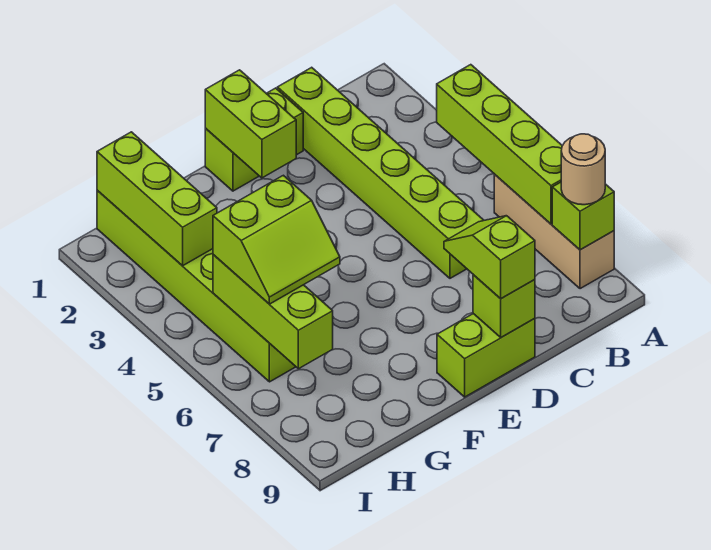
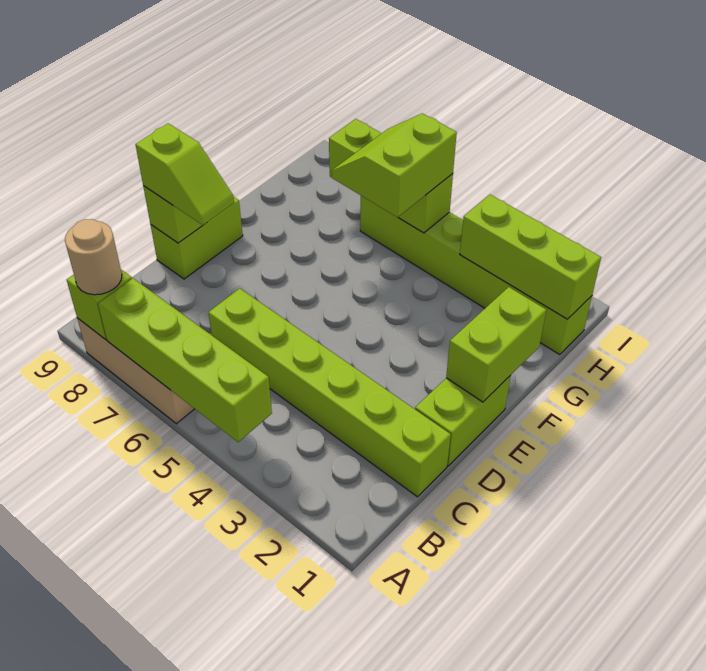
lime 1x2 brick [205,70,296,178] -> lime 1x2 brick turned to [446,287,546,402]

